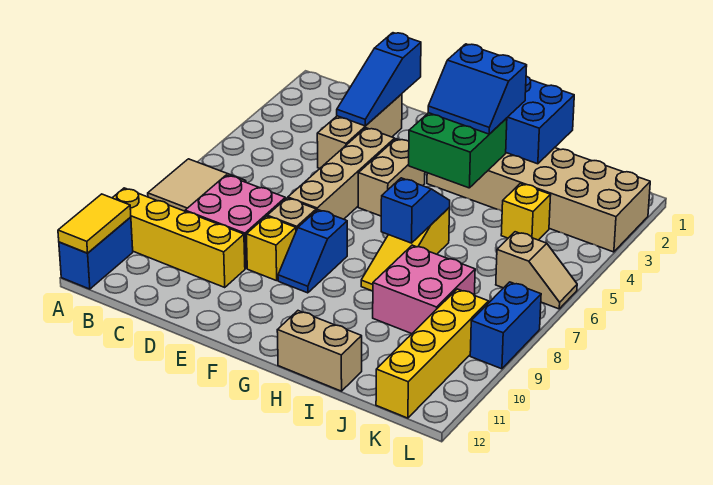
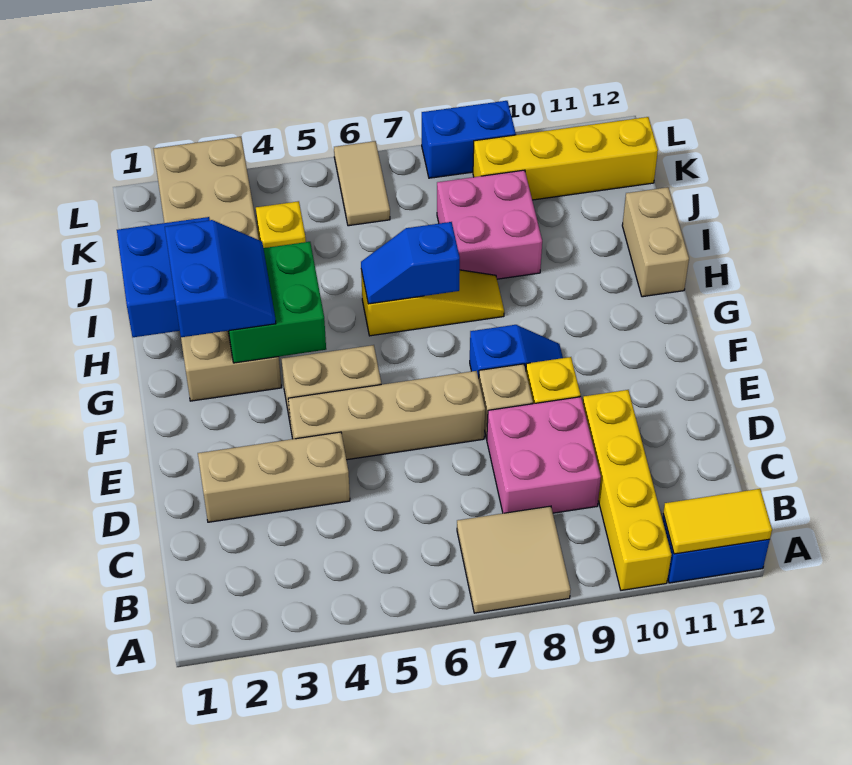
blue 1x3 slope [337,33,421,126] -> none
tan 1x2 slope [496,232,577,309] -> tan 1x2 tile [334,141,390,226]

